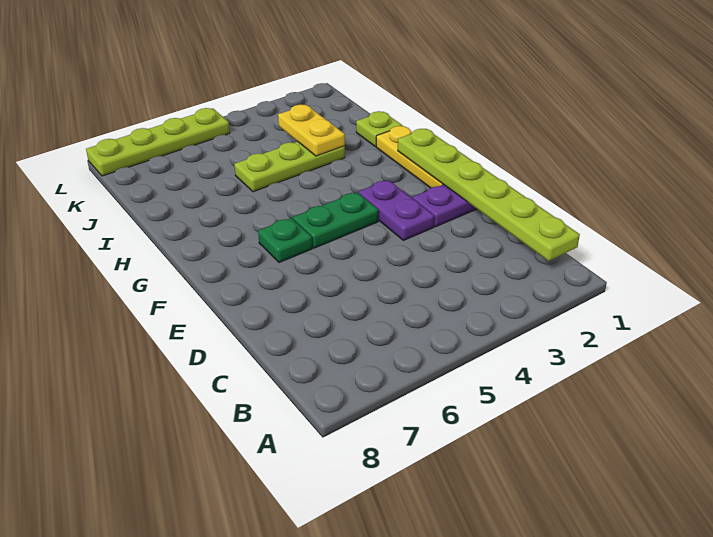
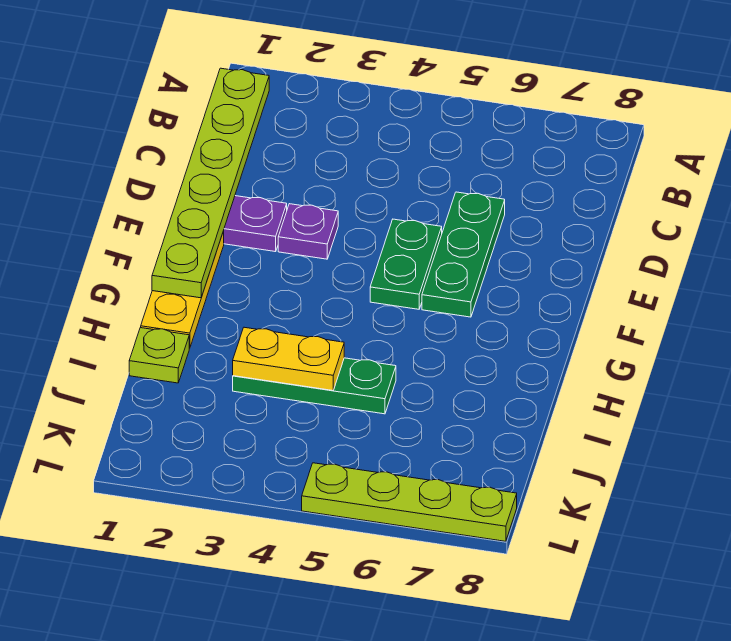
purple 1x2 plate [359,180,434,240] -> purple 1x1 plate [278,204,338,259]
green 1x2 plate [293,192,379,248] -> green 1x2 plate turned to [370,219,442,309]
green 1x1 plate [258,218,312,263] -> green 1x3 plate [422,192,505,317]
lime 1x3 plate [234,142,345,192] -> green 1x3 plate [233,358,396,414]
yellow 1x2 plate [278,104,345,156] -> yellow 1x2 plate turned to [233,327,344,391]

